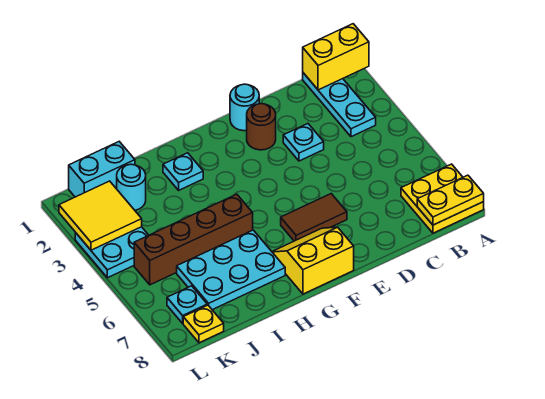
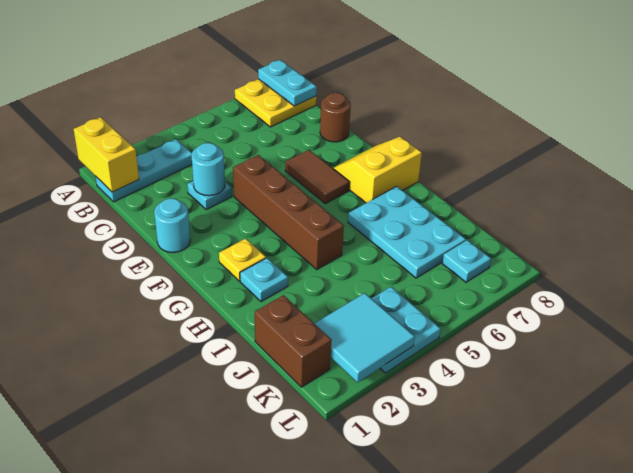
yellow 1x2 plate [417,175,484,225] -> cyan 1x2 plate [258,60,317,106]
brown 1x1 round brick [247,104,276,150] -> brown 1x1 round brick moved to [320,93,351,142]
yellow 2x2 slope [272,227,354,294] -> yellow 2x2 slope turned to [333,137,422,203]
brown 1x4 brick [134,194,253,285] -> brown 1x4 brick moved to [233,155,344,269]
cyan 1x2 brick [69,142,135,197] -> brown 1x2 brick [255,295,332,387]
cyan 1x1 round brick [117,164,146,210] -> cyan 1x1 round brick moved to [191,143,225,196]
yellow 2x2 tile [59,181,142,250] -> cyan 2x2 tile [314,293,415,382]
yellow 1x1 plate [183,305,224,343] -> yellow 1x1 plate moved to [219,238,266,281]

